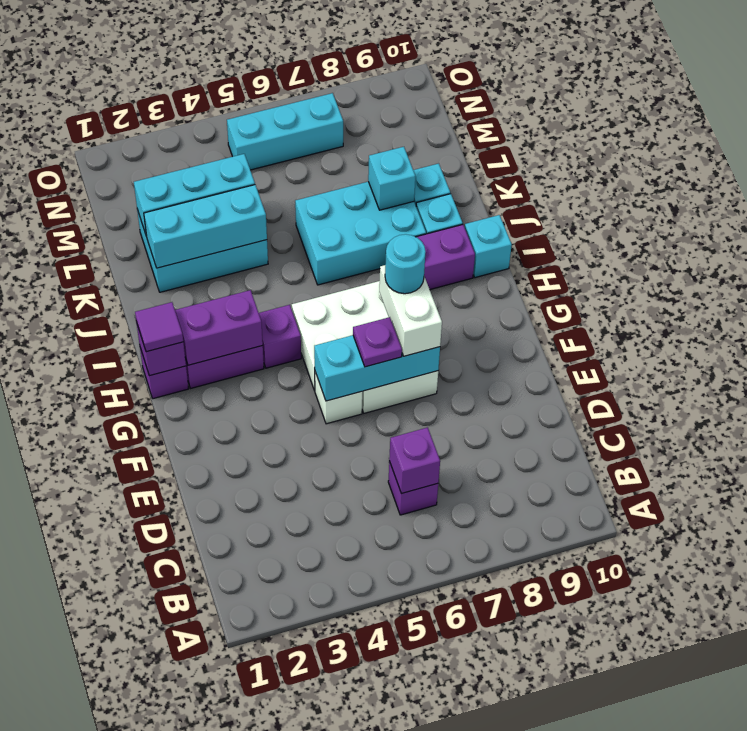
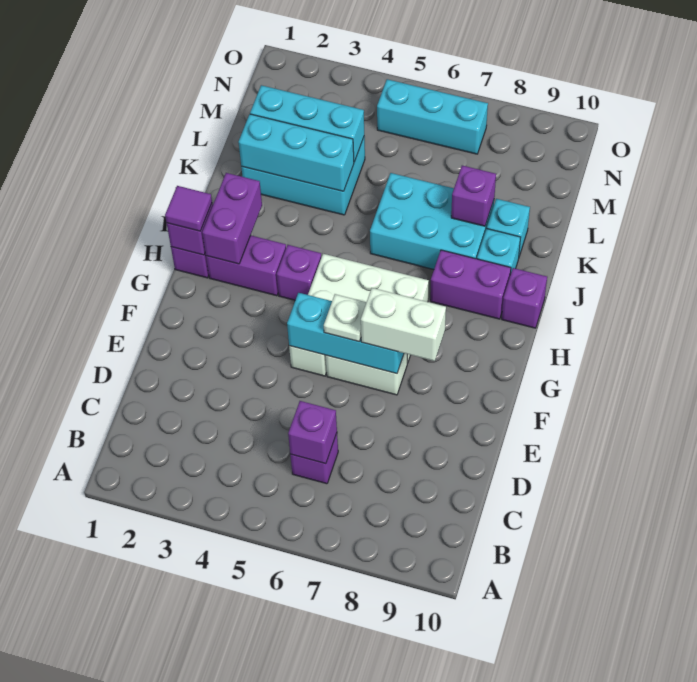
purple 1x1 plate [353,317,402,367] -> white 1x1 plate [324,294,366,342]
white 1x2 brick [379,265,442,356] -> white 1x2 brick turned to [361,288,446,361]
cyan 1x1 round brick [385,234,426,294] -> none
purple 1x2 brick [175,290,263,365] -> purple 1x2 brick turned to [202,173,262,264]
cyan 1x1 brick [465,215,512,278] -> purple 1x1 brick [502,268,547,328]
cyan 1x1 brick [368,147,415,210] -> purple 1x1 brick [451,166,496,226]

